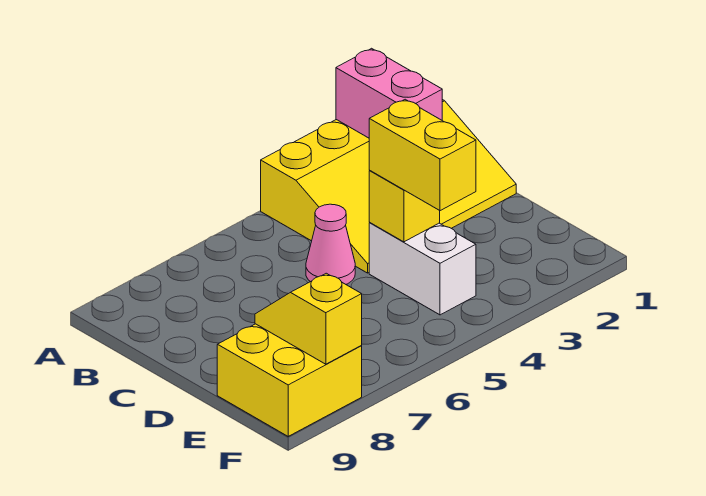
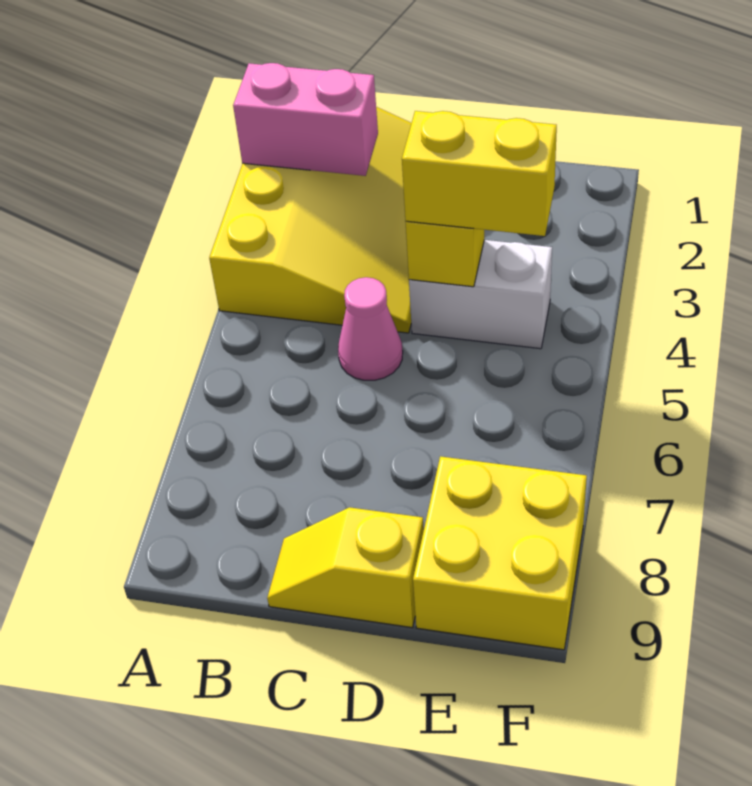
yellow 1x2 slope [255,273,362,364] -> yellow 1x2 slope moved to [267,507,424,628]

